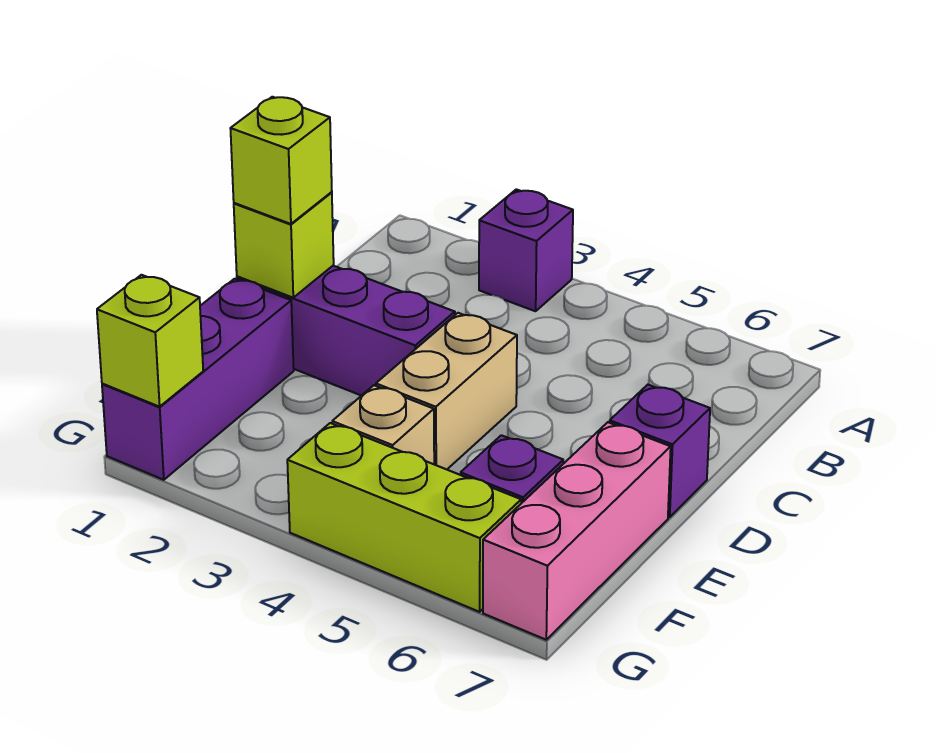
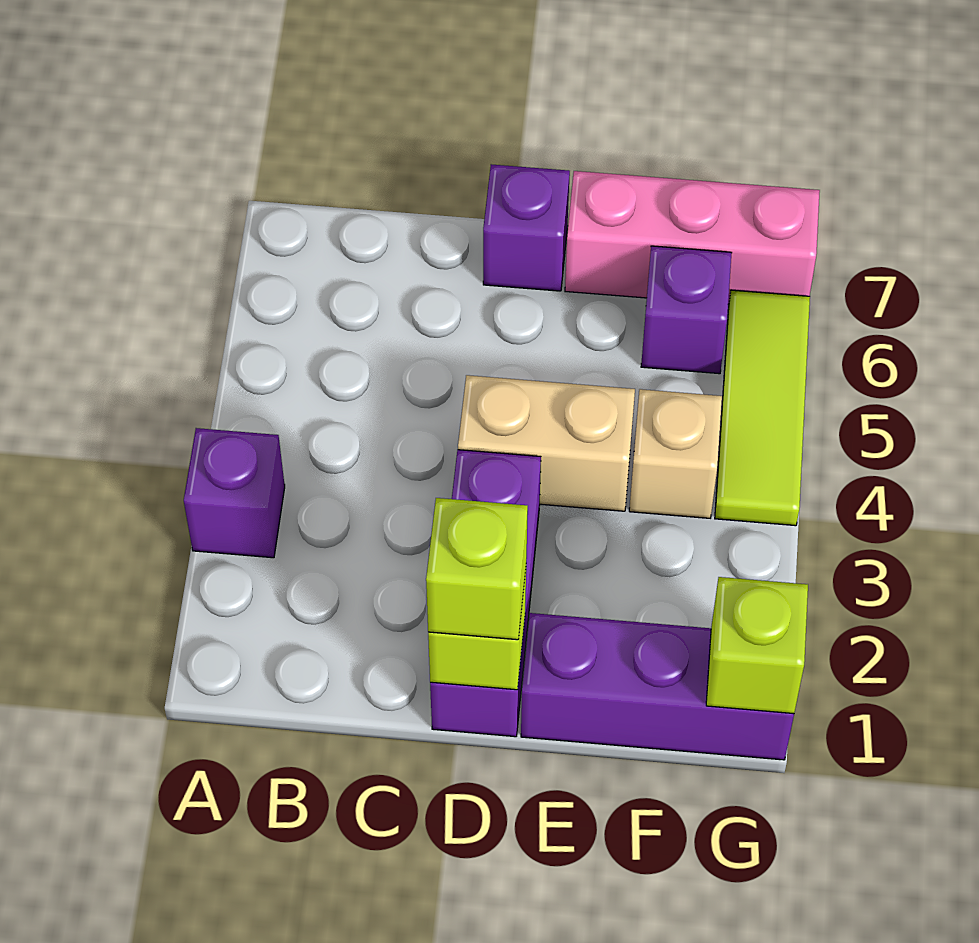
lime 1x3 brick [287,423,521,612] -> lime 1x3 tile [715,290,810,526]

